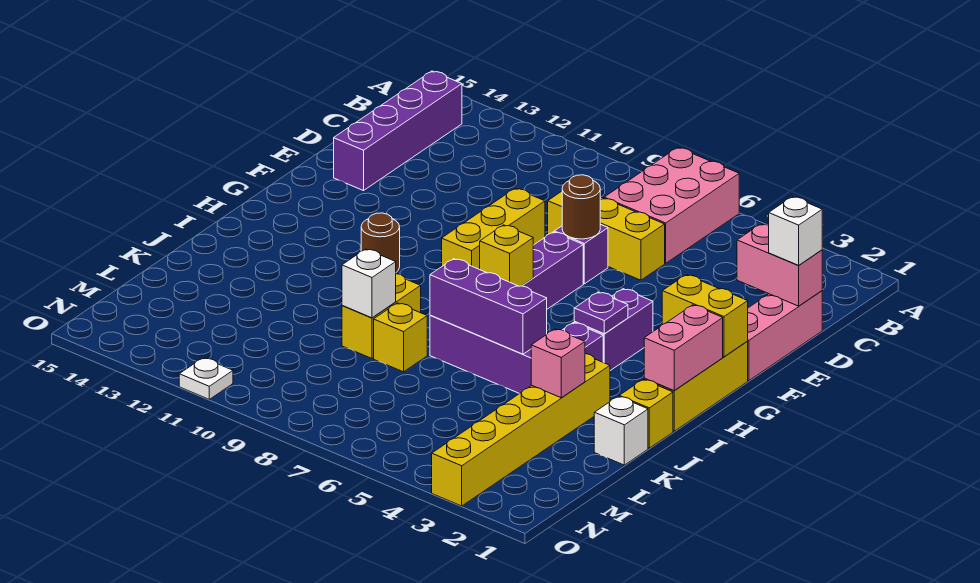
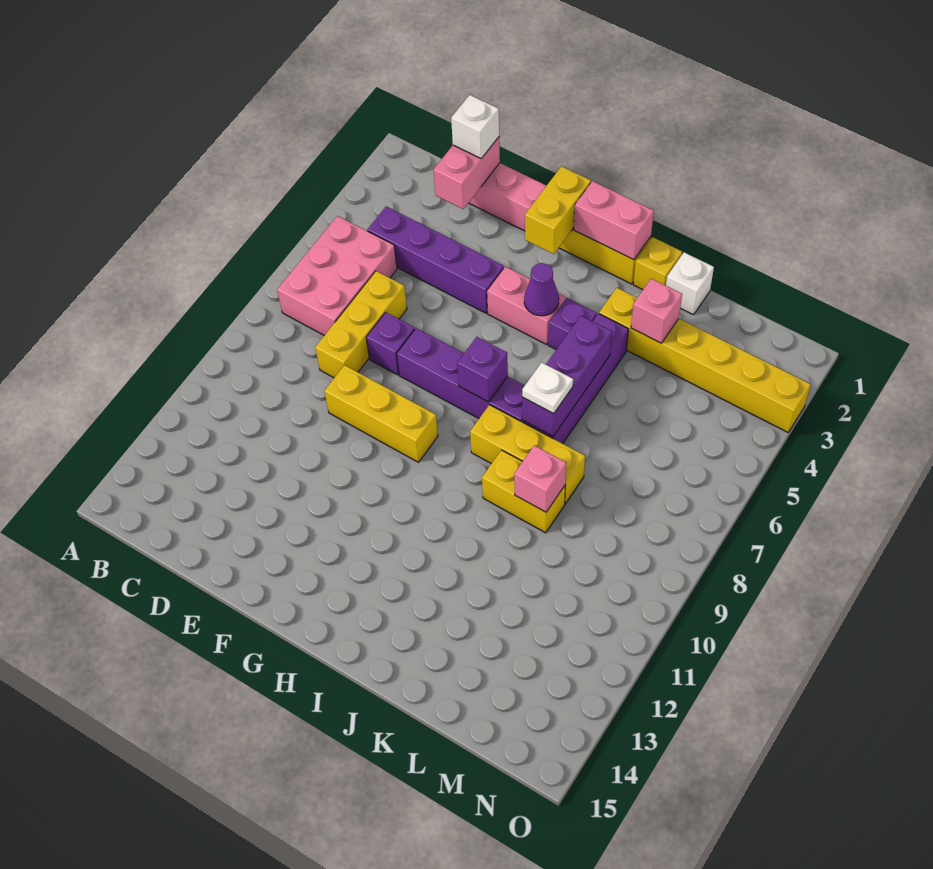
pink 2x3 brick [604,147,739,263] -> pink 2x3 brick turned to [277,216,397,335]
purple 1x4 brick [334,71,462,191] -> purple 1x4 brick moved to [367,206,504,313]
brown 1x1 round brick [562,175,600,239] -> none
purple 1x2 brick [574,289,653,371] -> pink 1x2 brick [487,267,565,345]
purple 1x1 plate [574,292,628,334] -> purple 1x1 cone [524,263,559,316]
yellow 1x1 brick [480,225,533,286] -> purple 1x1 brick [457,337,508,402]
brown 1x1 round brick [361,213,400,272] -> none
yellow 1x1 brick [374,303,427,372] -> yellow 1x3 brick [470,405,585,504]
white 1x1 brick [342,249,396,318] -> pink 1x1 brick [514,445,566,512]
white 1x1 plate [179,358,233,399] -> white 1x1 plate moved to [522,363,573,414]

